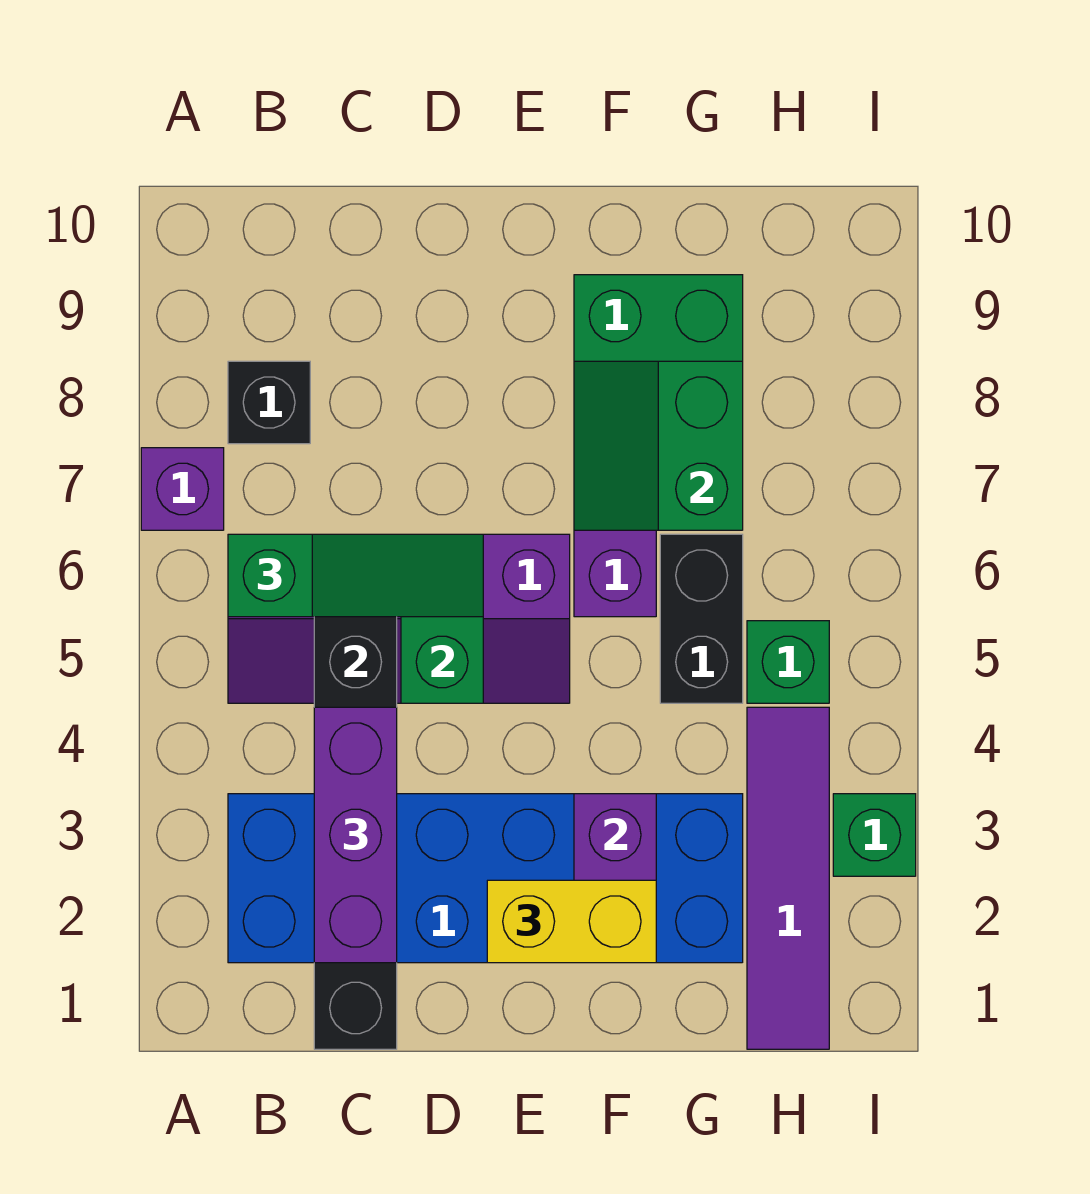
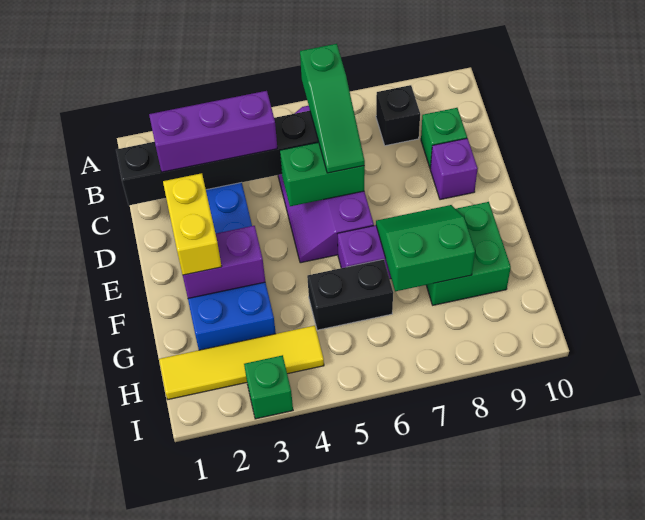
purple 1x1 brick [141,448,224,530] -> purple 1x1 brick moved to [430,138,478,200]
purple 1x4 tile [747,707,829,1049] -> yellow 1x4 tile [159,326,324,399]
green 1x1 brick [747,621,829,703] -> green 1x1 brick moved to [421,108,467,169]

